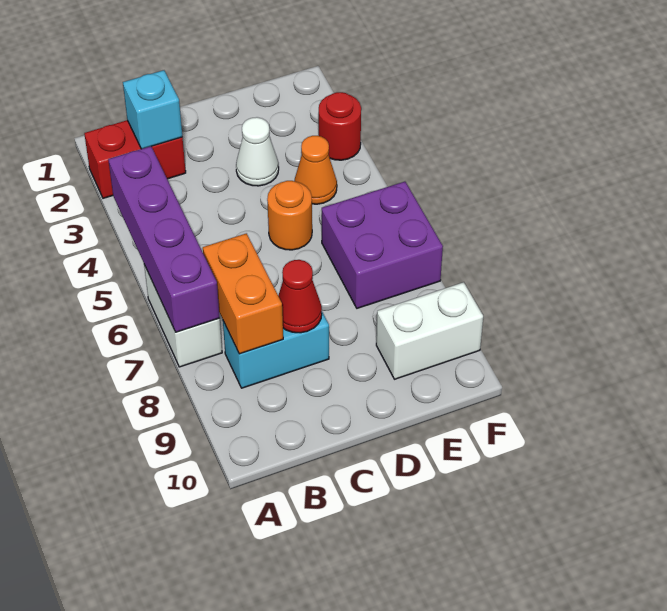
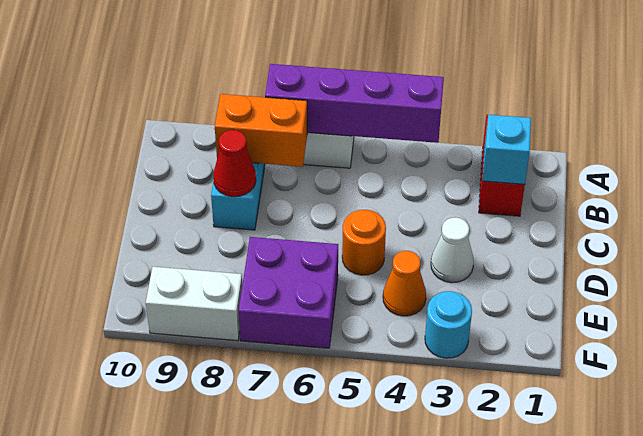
white 1x2 brick [376,282,483,379] -> white 1x2 brick turned to [146,267,242,341]
red 1x1 round brick [319,92,361,160] -> cyan 1x1 round brick [425,291,472,358]

